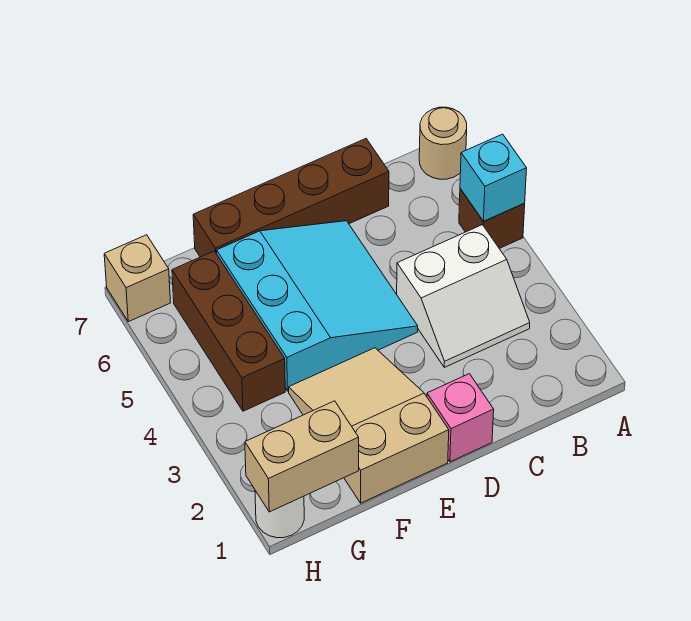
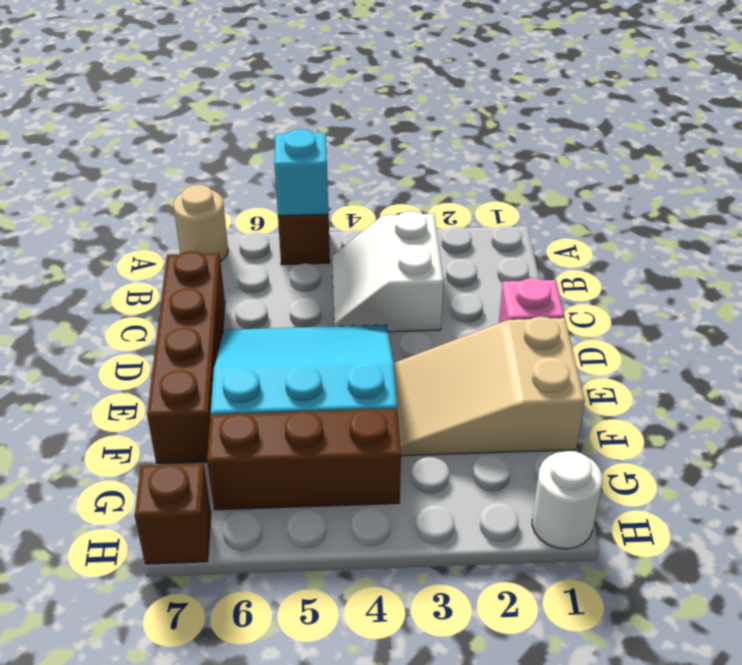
white 2x2 slope [397,225,530,367] -> white 2x2 slope turned to [332,211,443,332]
tan 1x2 brick [245,401,359,512] -> none
tan 1x1 brick [104,235,171,322] -> brown 1x1 brick [135,463,211,564]

